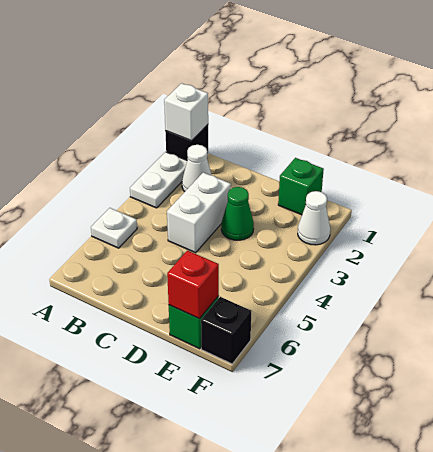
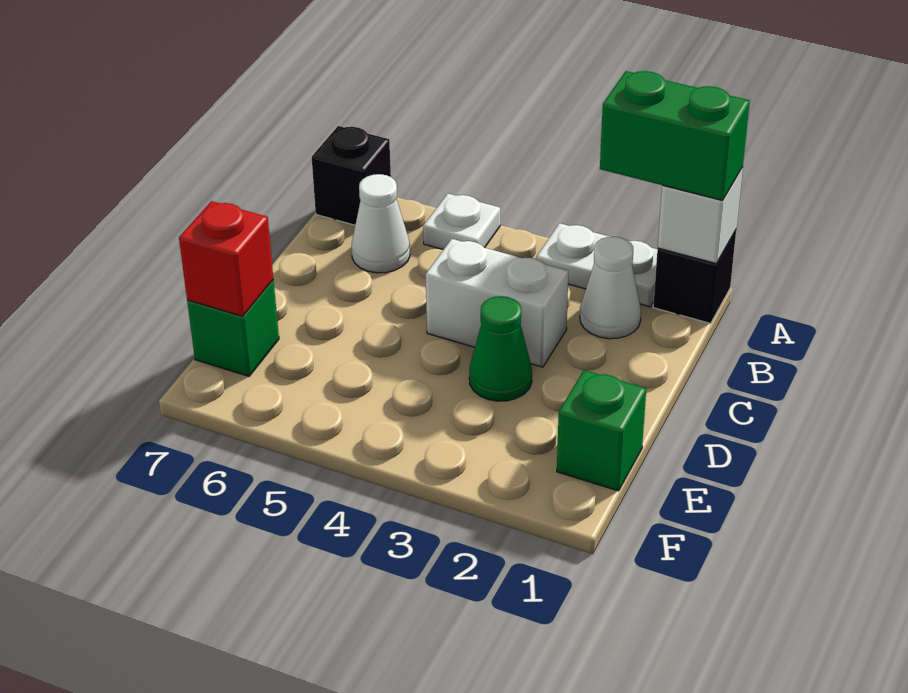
none -> green 1x2 brick [600,71,750,200]
white 1x1 cone [298,191,330,245] -> white 1x1 cone moved to [352,174,410,273]
black 1x1 brick [201,297,251,364] -> black 1x1 brick moved to [312,126,391,225]

